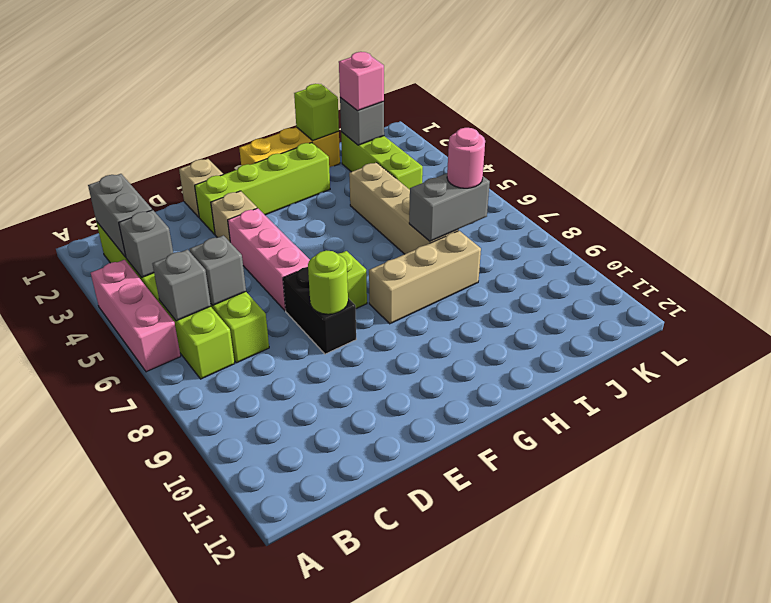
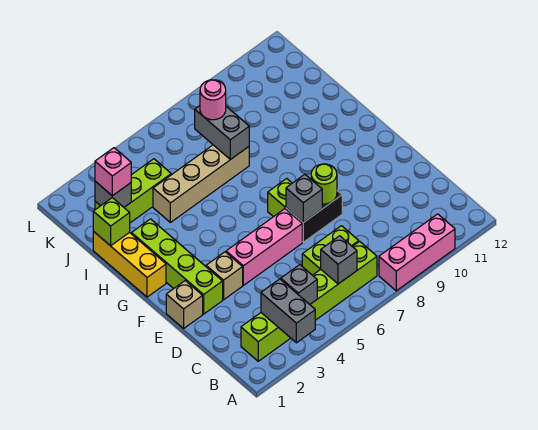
pink 1x3 brick [91,260,181,372] -> pink 1x3 brick moved to [379,214,455,291]
grey 1x2 brick [88,174,152,257] -> grey 1x2 brick turned to [261,279,315,343]
grey 1x1 brick [190,235,246,305] -> grey 1x1 brick moved to [286,174,322,222]
tan 1x3 brick [369,231,481,324] -> none

